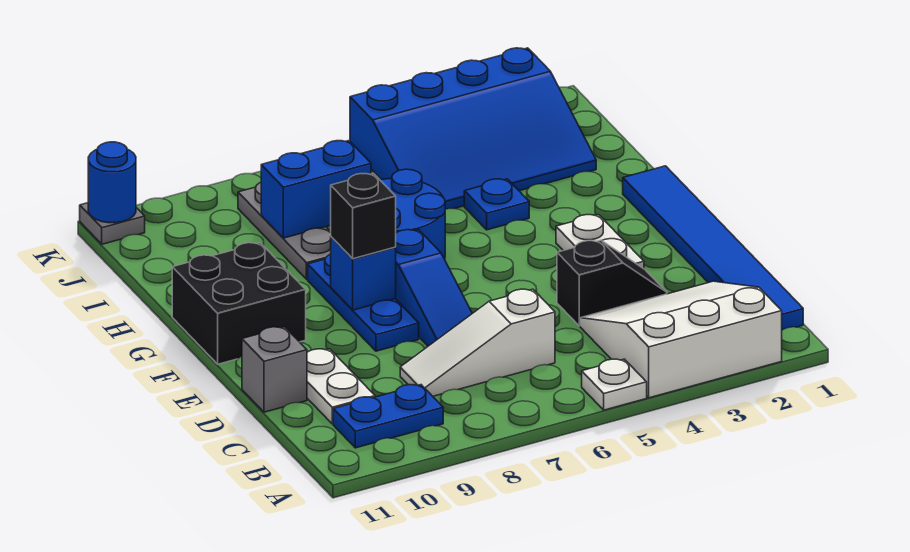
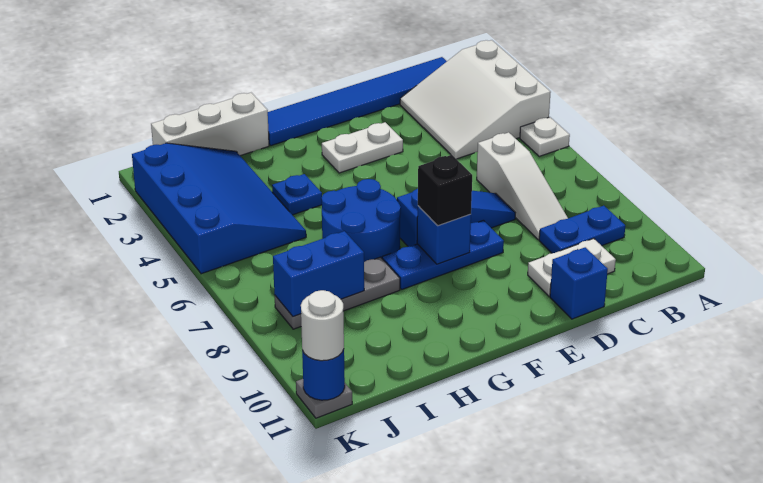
blue 1x2 plate [333,385,443,448] -> blue 1x2 plate turned to [539,206,625,253]
black 1x2 slope [557,240,667,326] -> none
grey 1x1 brick [242,327,307,412] -> blue 1x1 brick [550,247,608,319]
black 2x2 brick [172,243,306,364] -> none
none -> white 1x3 brick [151,93,269,156]
blue 1x2 brick [261,141,371,238] -> blue 1x2 brick turned to [273,231,364,316]
none -> white 1x1 round brick [301,290,344,361]

